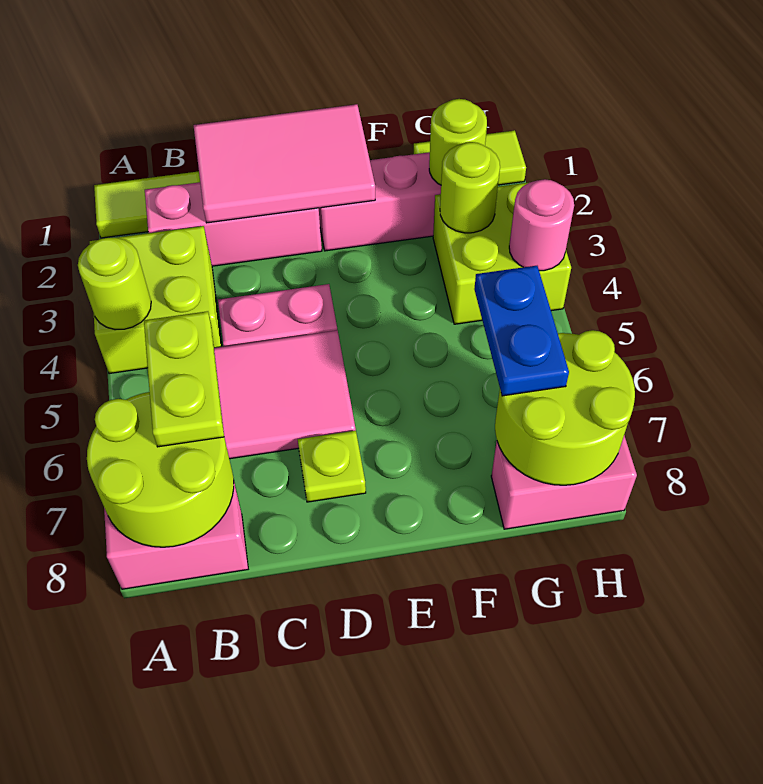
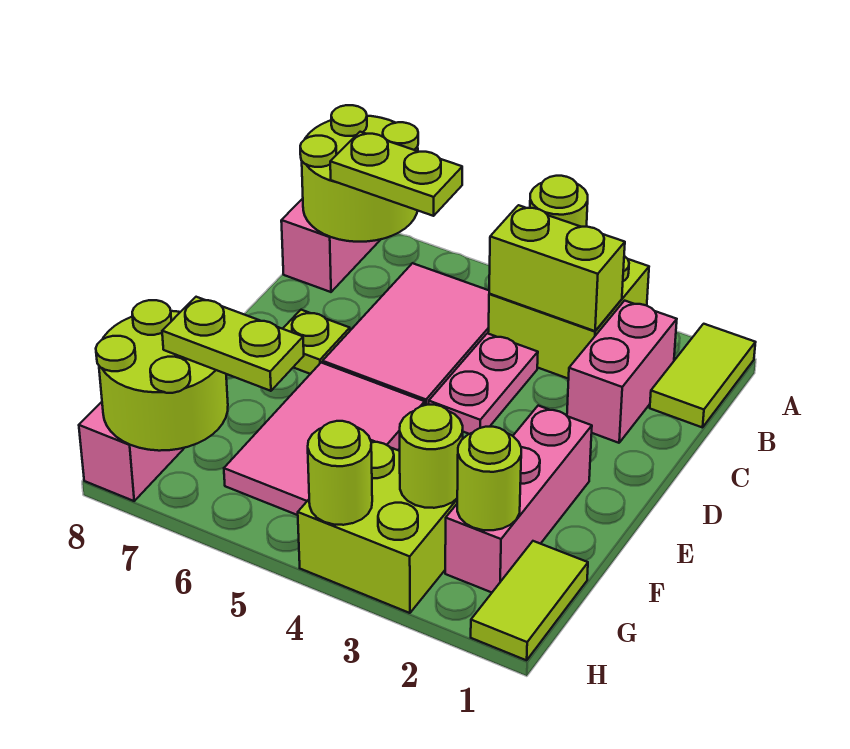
pink 1x3 brick [145,182,322,266] -> pink 1x2 brick [567,301,677,443]
none -> lime 1x2 brick [489,205,625,331]
pink 2x3 tile [194,104,375,223] -> pink 2x3 tile moved to [224,363,425,515]
blue 1x2 plate [474,266,569,396] -> lime 1x2 plate [162,297,304,391]
pink 1x1 round brick [509,179,574,271] -> lime 1x1 round brick [308,421,372,525]

